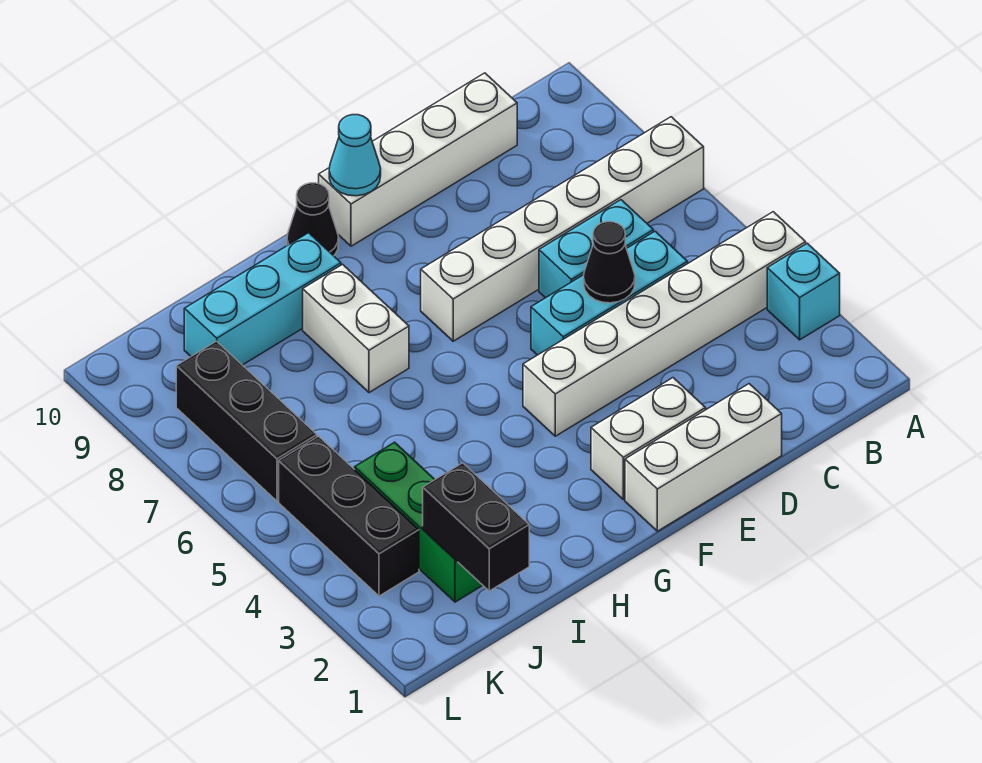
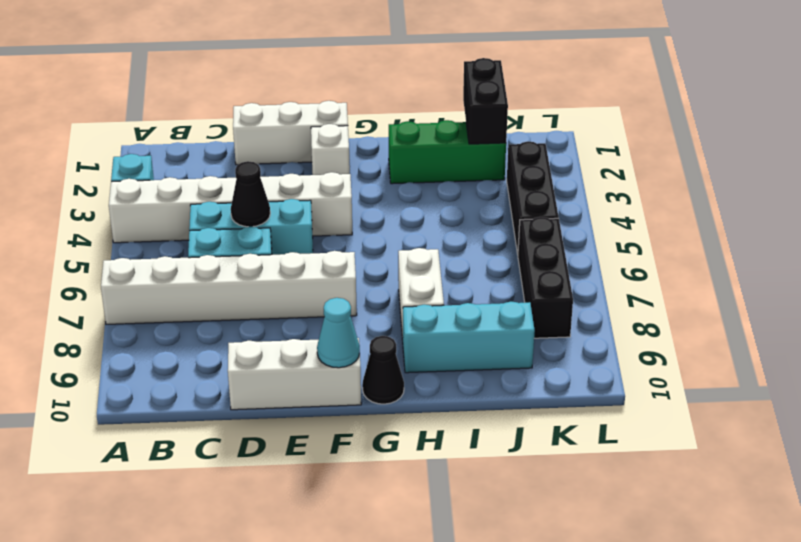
white 1x4 brick [319,73,517,246] -> white 1x3 brick [228,338,361,410]
white 1x2 brick [591,378,706,500] -> white 1x1 brick [311,124,350,175]
green 1x3 brick [355,442,483,602] -> green 1x3 brick turned to [389,120,506,184]

